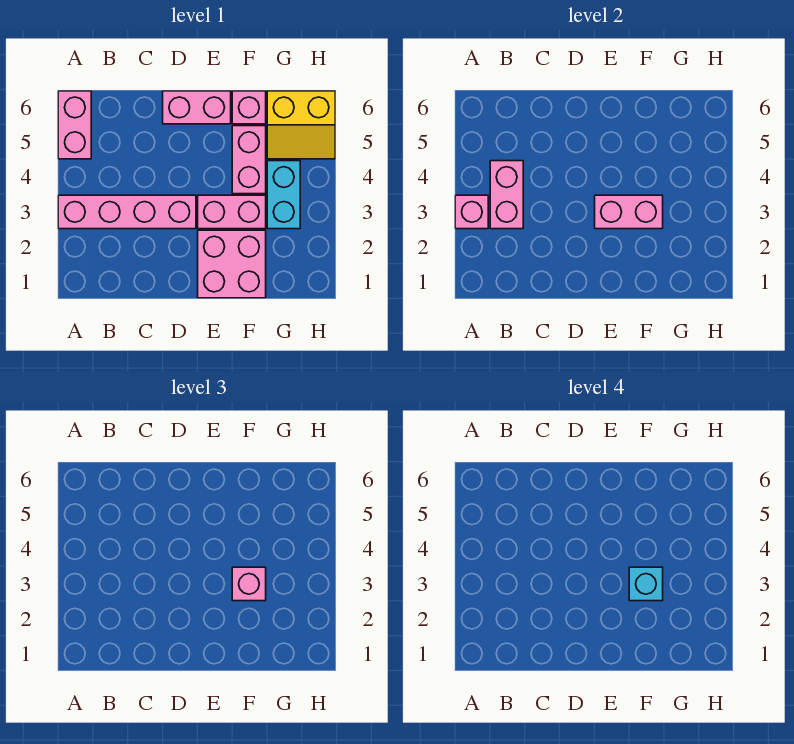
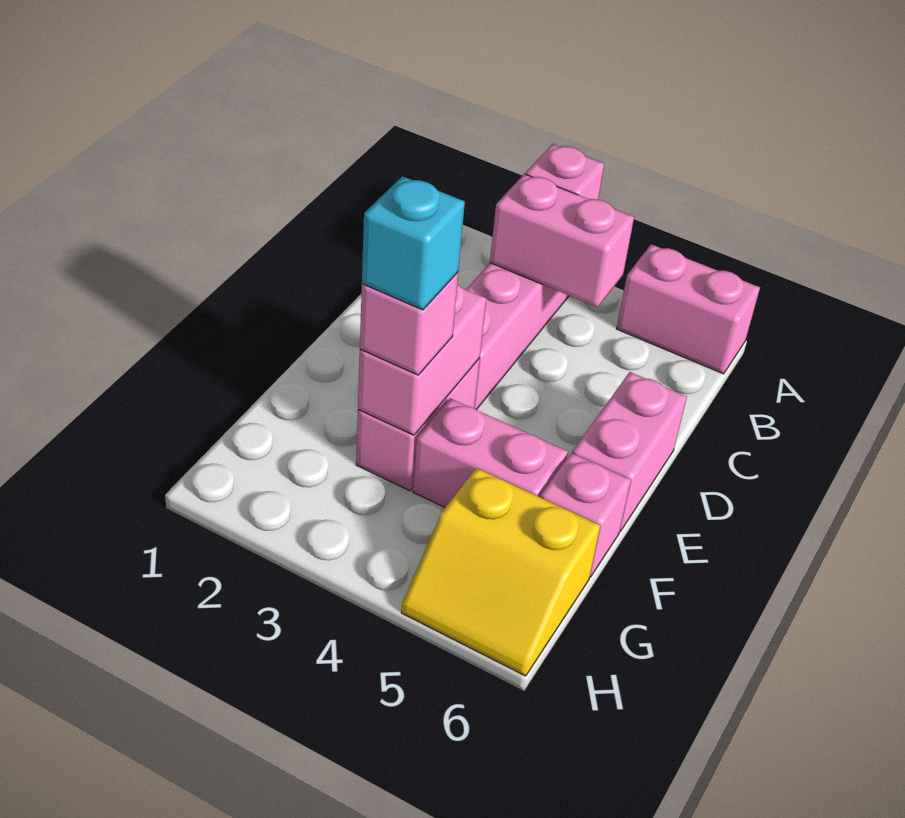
pink 2x2 brick [198,230,266,298] -> none
cyan 1x2 brick [267,161,300,229] -> none
yellow 2x2 slope [267,91,335,159] -> yellow 2x2 slope turned to [401,468,600,676]

